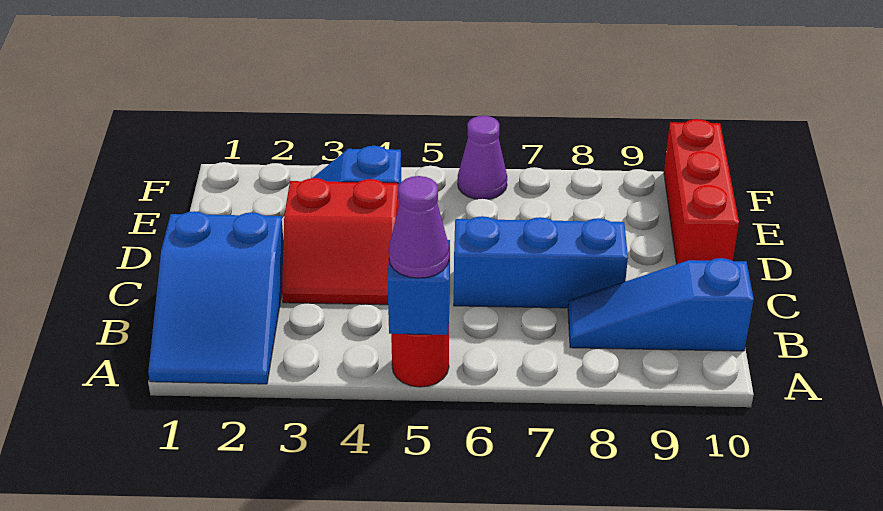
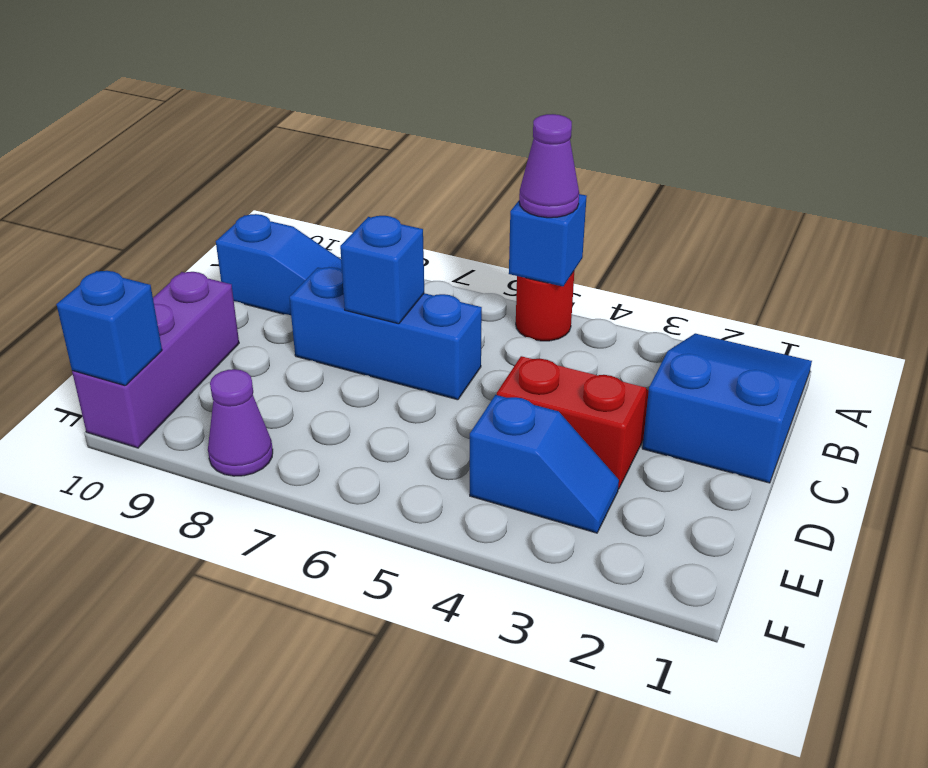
none -> blue 1x1 brick [340,216,424,324]
red 1x3 brick [664,119,739,264] -> purple 1x3 brick [72,272,239,448]
purple 1x1 cone [458,116,507,199] -> purple 1x1 cone moved to [208,369,273,476]
none -> blue 1x1 brick [56,271,162,386]

